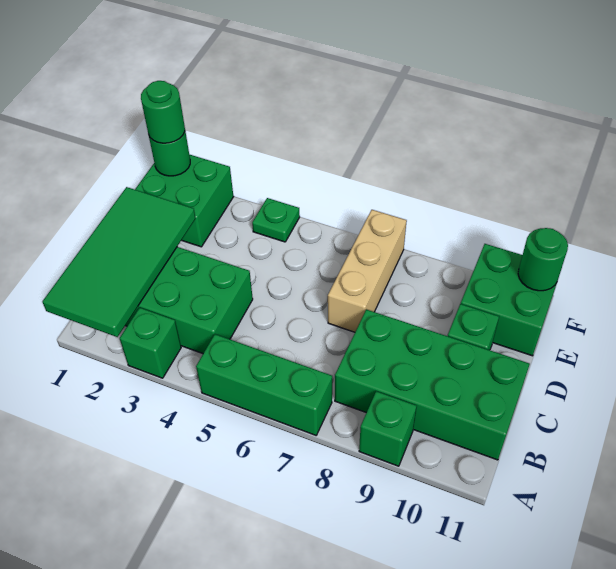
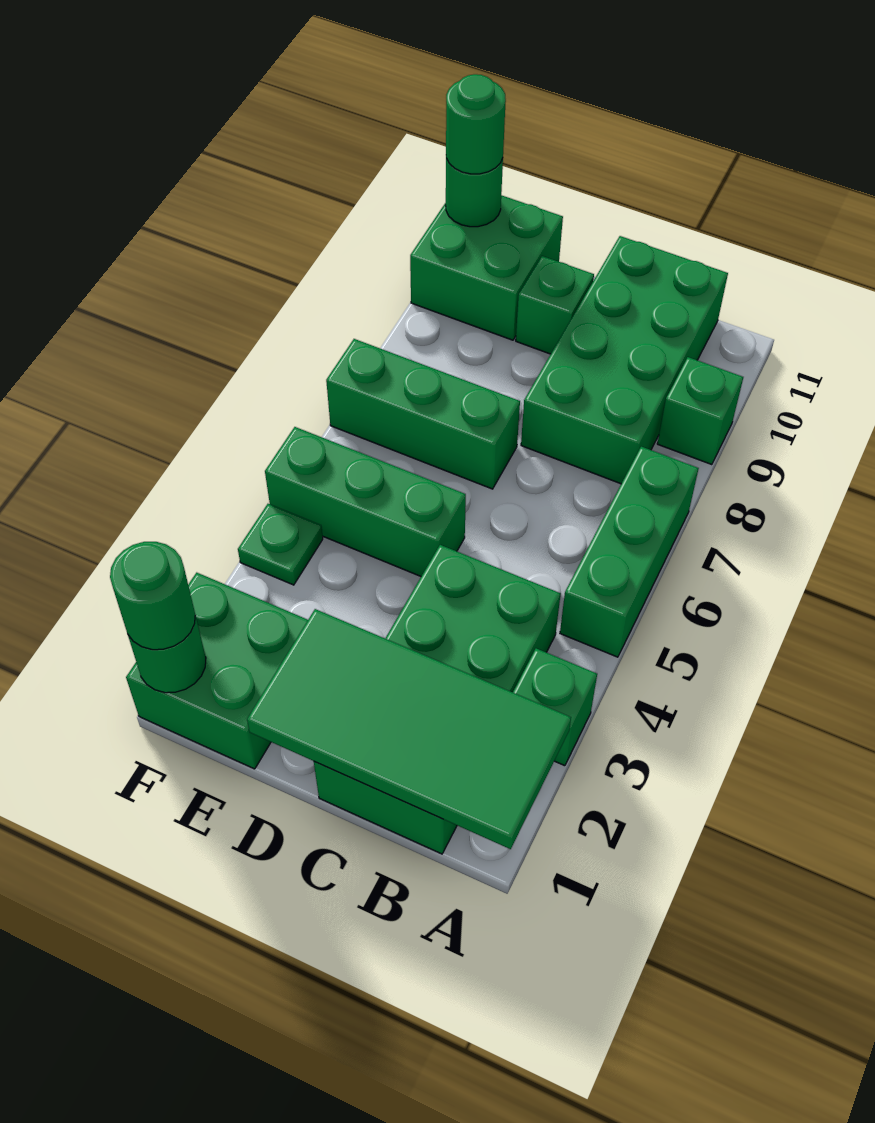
none -> green 1x3 brick [265,427,466,576]
tan 1x3 brick [328,210,407,332] -> green 1x3 brick [326,339,520,489]
none -> green 1x1 round brick [446,74,506,174]

